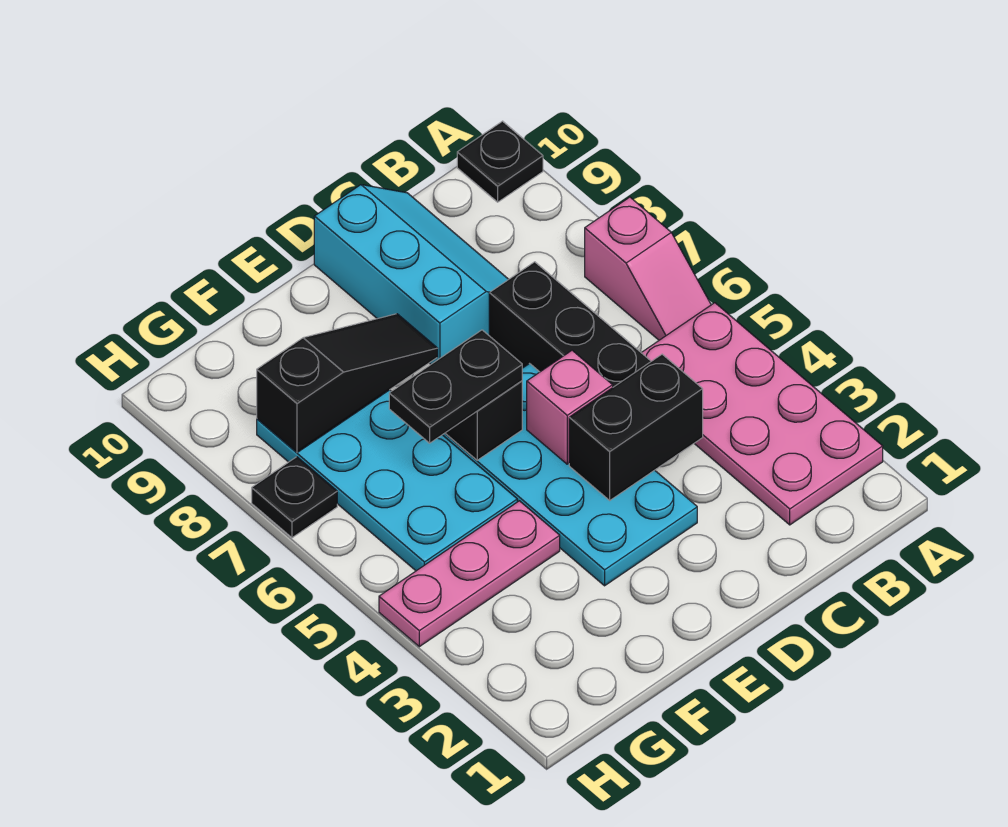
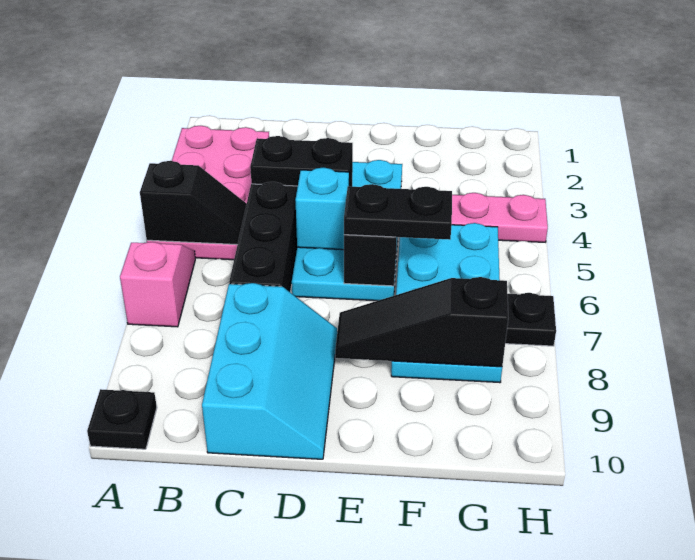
none -> black 1x2 slope [140,161,247,245]
cyan 2x3 slope [314,185,508,364] -> cyan 2x3 slope turned to [202,283,337,459]
pink 1x1 brick [527,350,613,464] -> cyan 1x1 brick [295,167,349,250]

